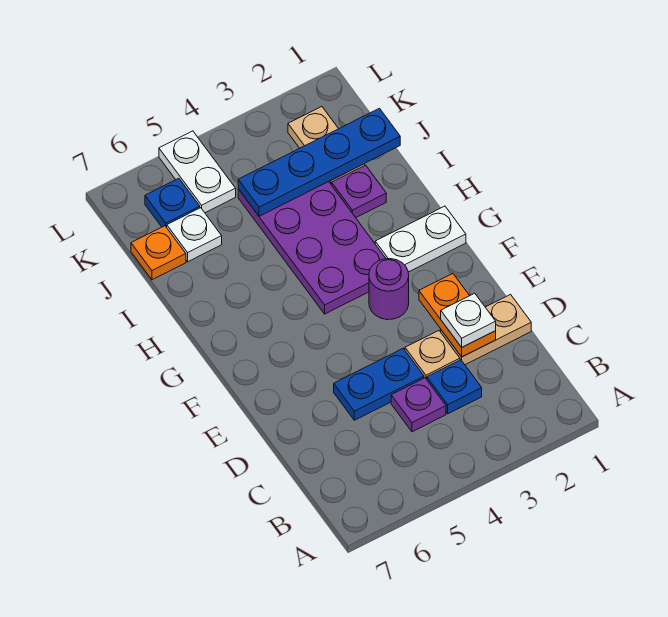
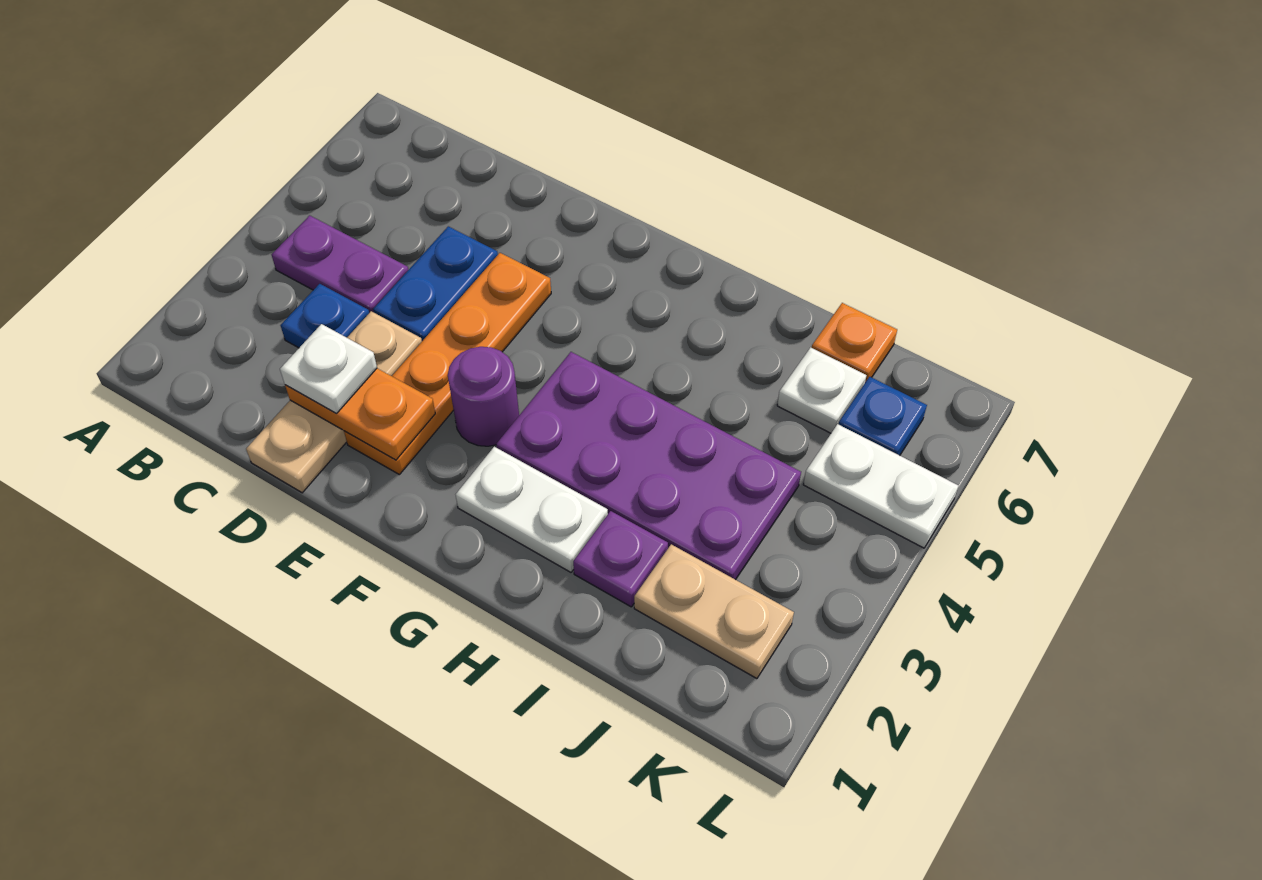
purple 1x1 plate [391,378,446,432] -> purple 1x2 plate [272,215,408,313]
none -> orange 1x4 plate [344,253,551,474]
white 1x2 plate [375,206,466,272] -> white 1x2 plate turned to [456,447,608,572]
blue 1x4 plate [238,108,400,216] -> none

